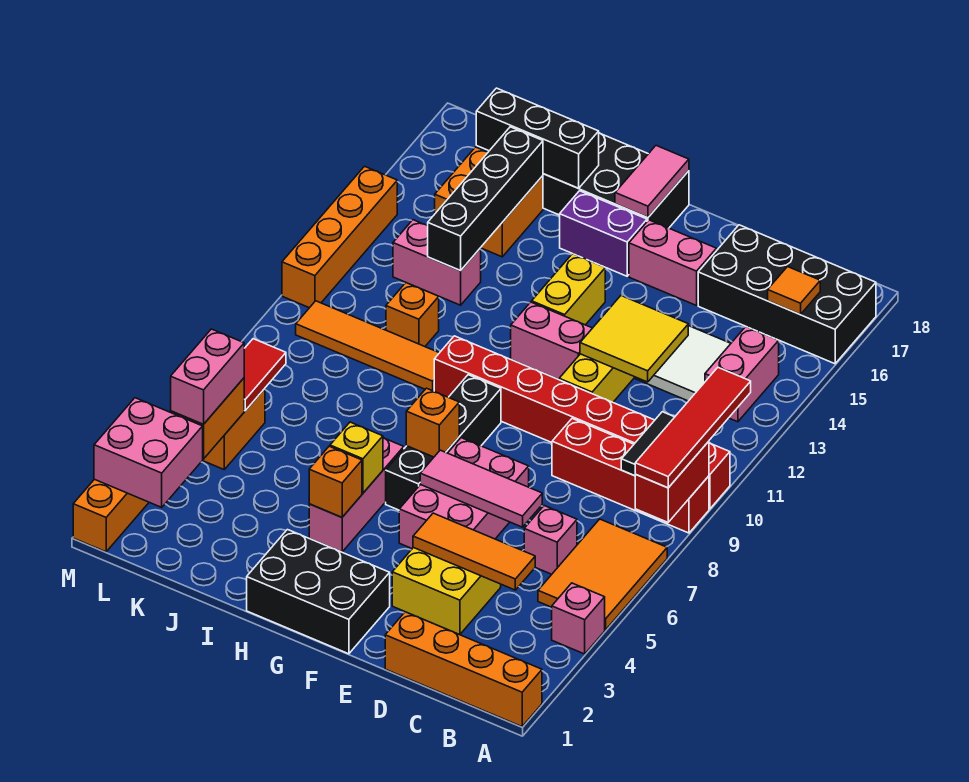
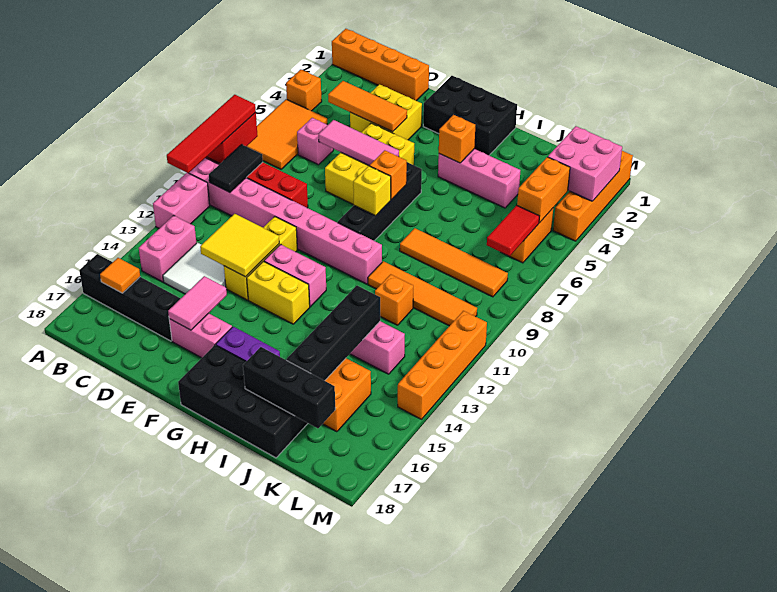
pink 1x1 brick [552,583,605,654] -> orange 1x1 brick [286,70,322,111]
red 1x8 brick [434,336,730,509] -> pink 1x8 brick [189,158,382,284]
black 2x4 brick [698,225,876,364] -> black 1x4 brick [79,254,181,341]
pink 2x3 brick [399,438,529,548] -> yellow 2x3 brick [325,123,414,205]
yellow 1x2 brick [532,254,605,325] -> yellow 1x2 brick turned to [247,261,310,324]
pink 1x2 tile [615,146,689,217] -> pink 1x2 tile moved to [168,276,227,330]
pink 1x3 brick [309,438,404,552] -> pink 1x3 brick turned to [438,149,520,208]
yellow 1x1 brick [330,422,383,493] -> yellow 1x1 brick moved to [353,166,391,216]
none -> orange 1x4 tile [400,228,508,297]
pink 1x2 brick [171,329,244,424] -> pink 1x2 brick moved to [153,173,210,228]

